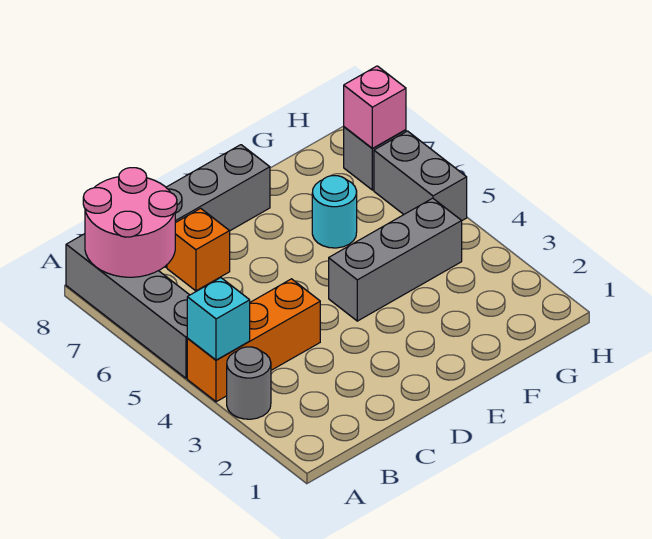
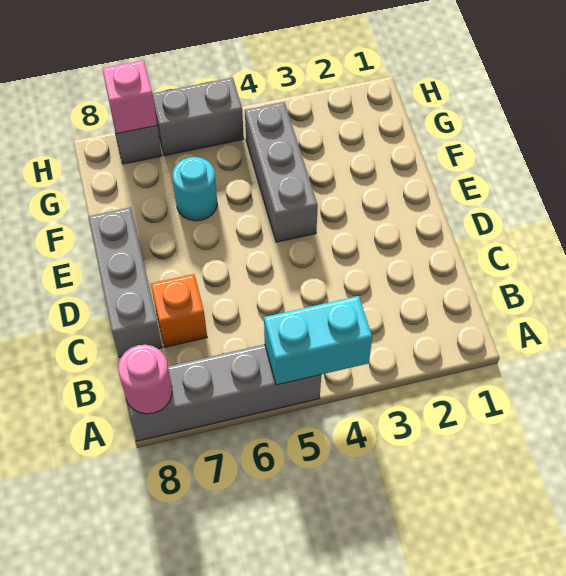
grey 1x1 round brick [227,347,271,419] -> none
orange 1x3 brick [187,279,320,402] -> none
cyan 1x1 brick [187,278,250,360] -> cyan 1x2 brick [264,296,372,385]
pink 2x2 round brick [83,168,177,277] -> pink 1x1 round brick [118,345,172,414]

